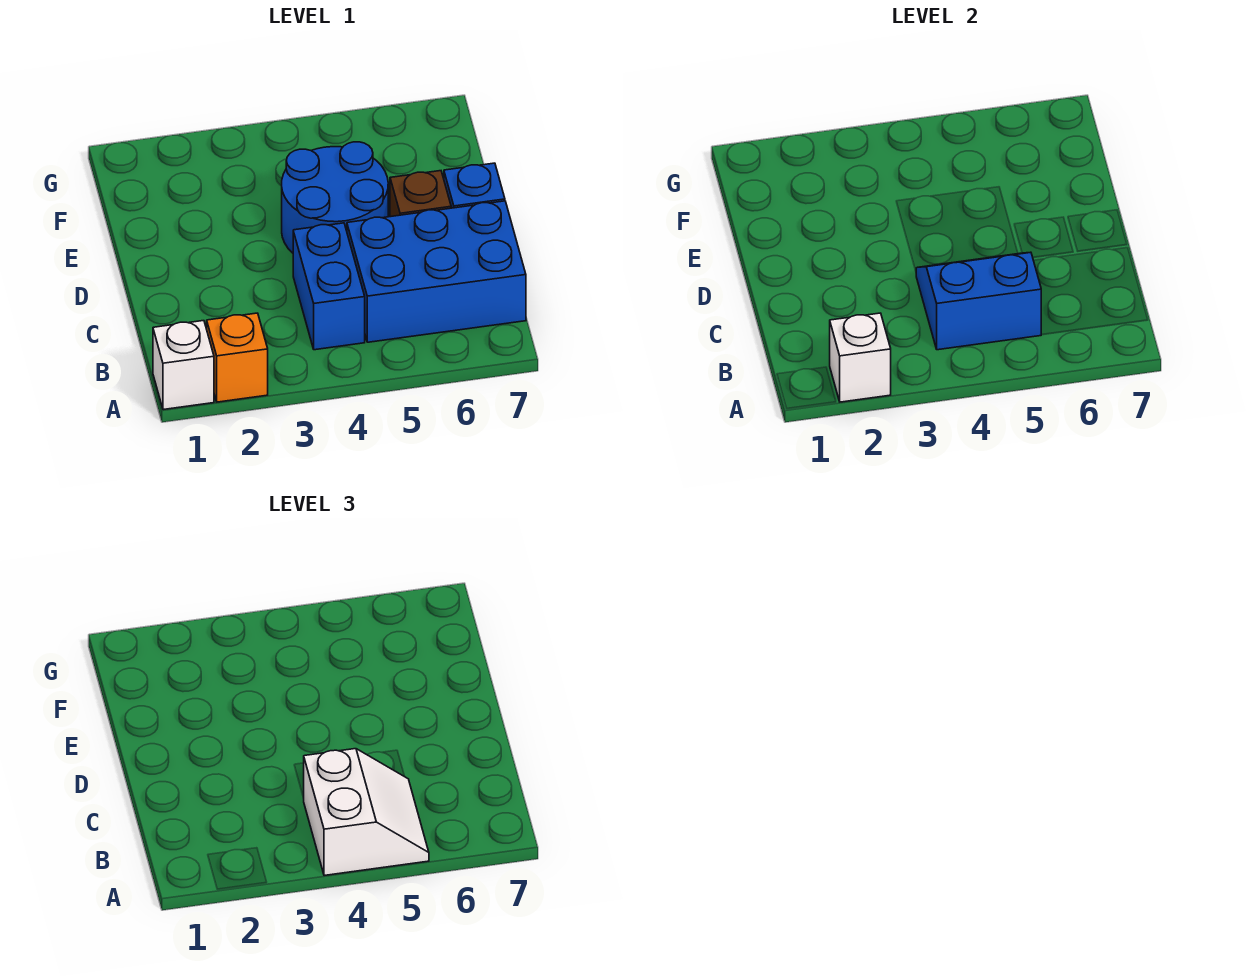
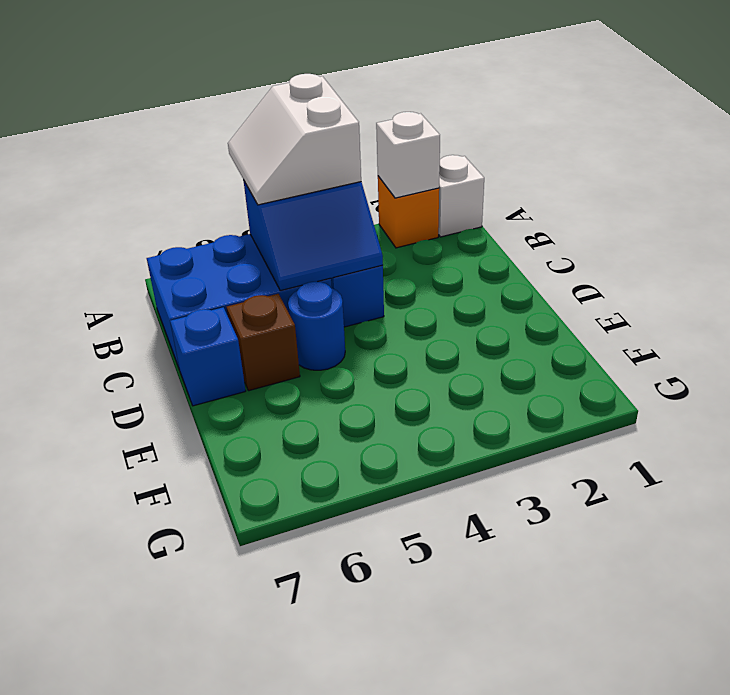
blue 2x2 round brick [282,142,388,253] -> blue 1x1 round brick [288,282,345,370]

